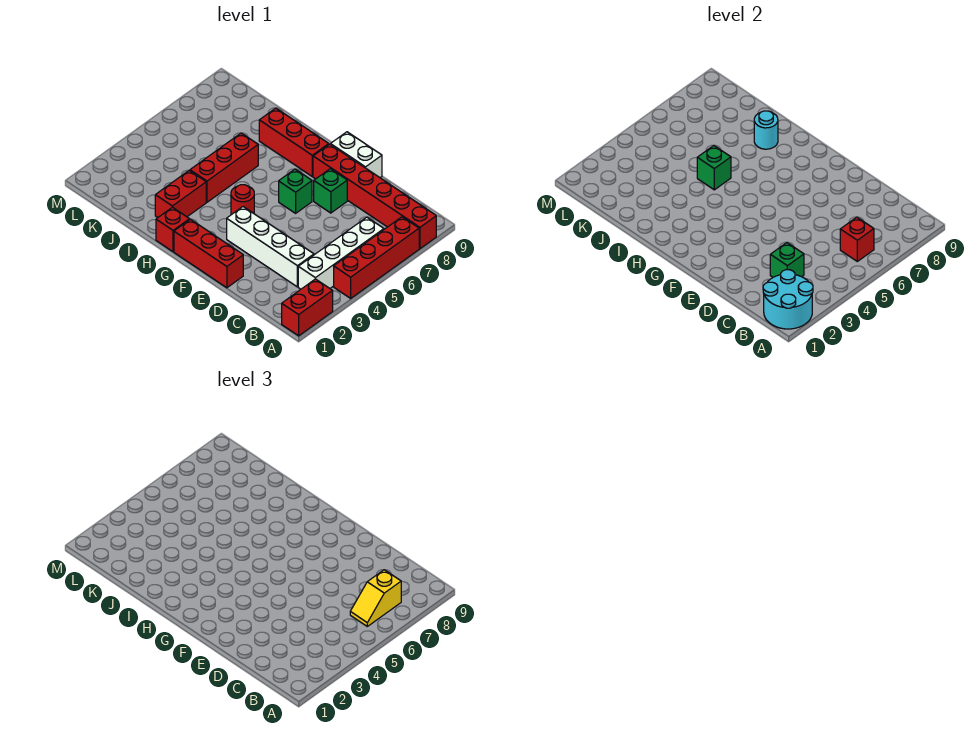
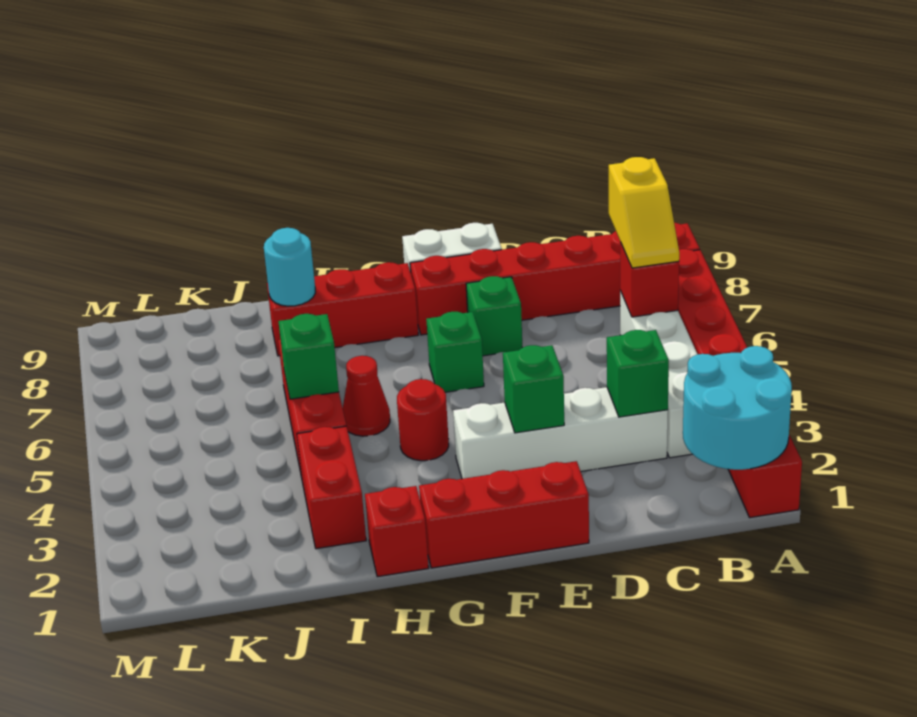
none -> green 1x1 brick [503,345,564,433]
none -> red 1x1 cone [343,356,390,436]

